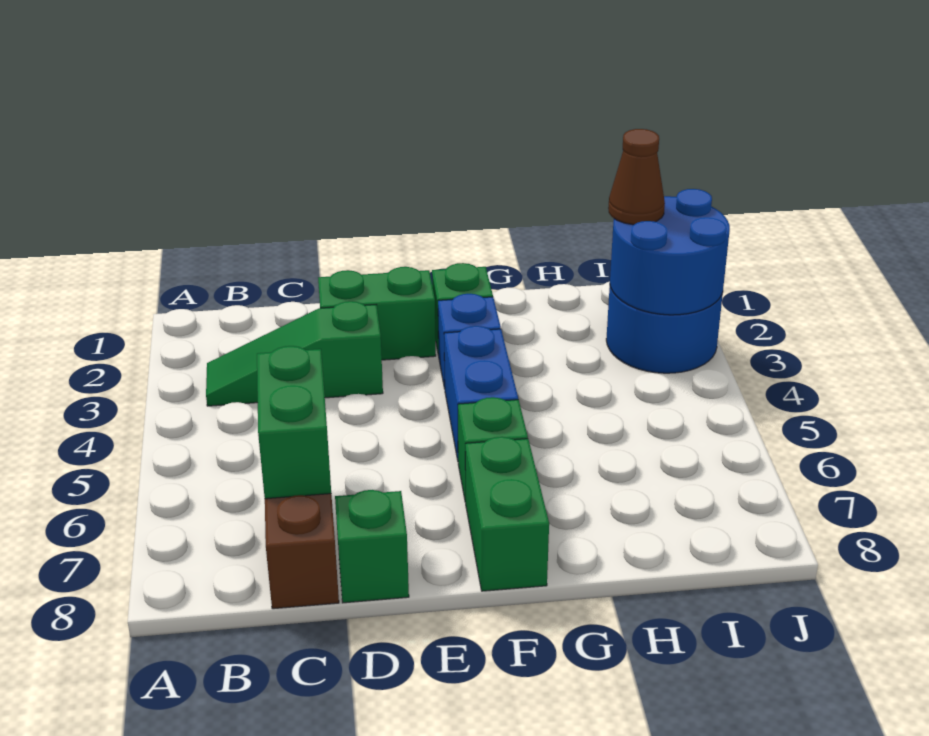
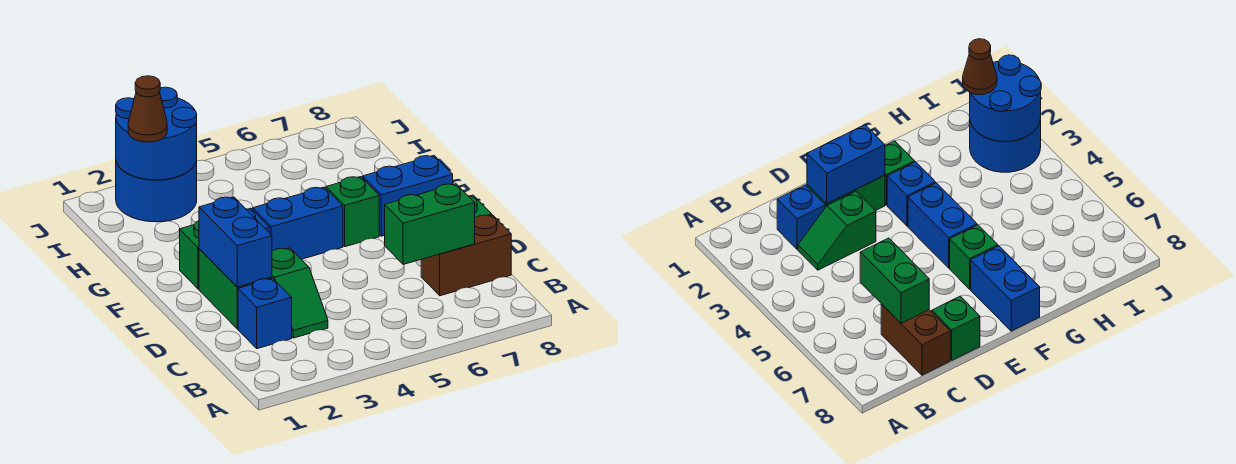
green 1x3 slope [206,301,383,406] -> green 1x2 slope [272,248,328,338]
none -> blue 1x1 brick [238,279,292,349]
none -> blue 1x2 brick [199,197,272,287]
green 1x2 brick [465,437,549,591] -> blue 1x2 brick [363,156,453,236]

